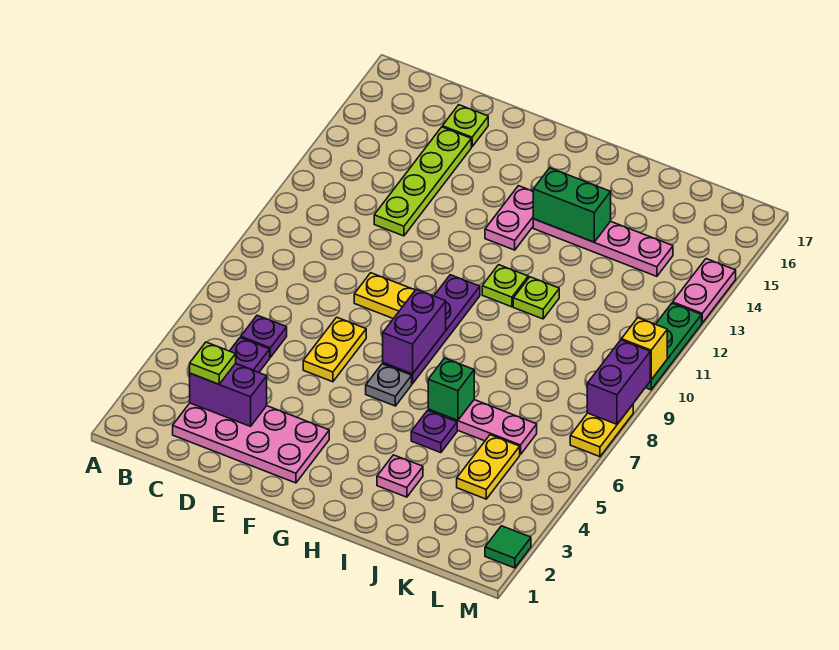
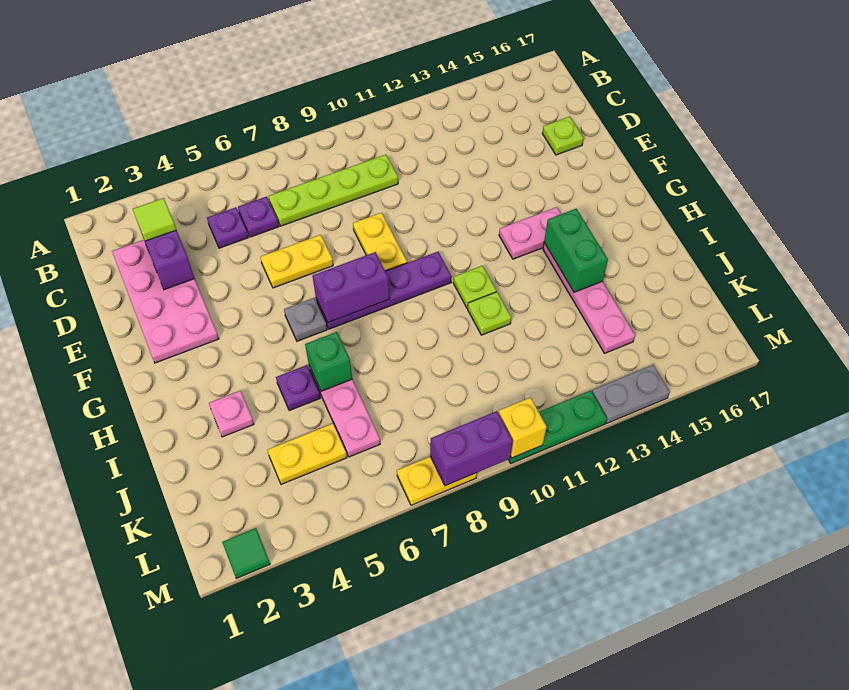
lime 1x1 plate [190,342,236,384] -> lime 1x1 tile [133,198,176,241]
lime 1x4 plate [374,127,471,236] -> lime 1x4 plate moved to [268,155,398,226]
pink 1x2 plate [673,259,736,323] -> grey 1x2 plate [592,365,670,423]

